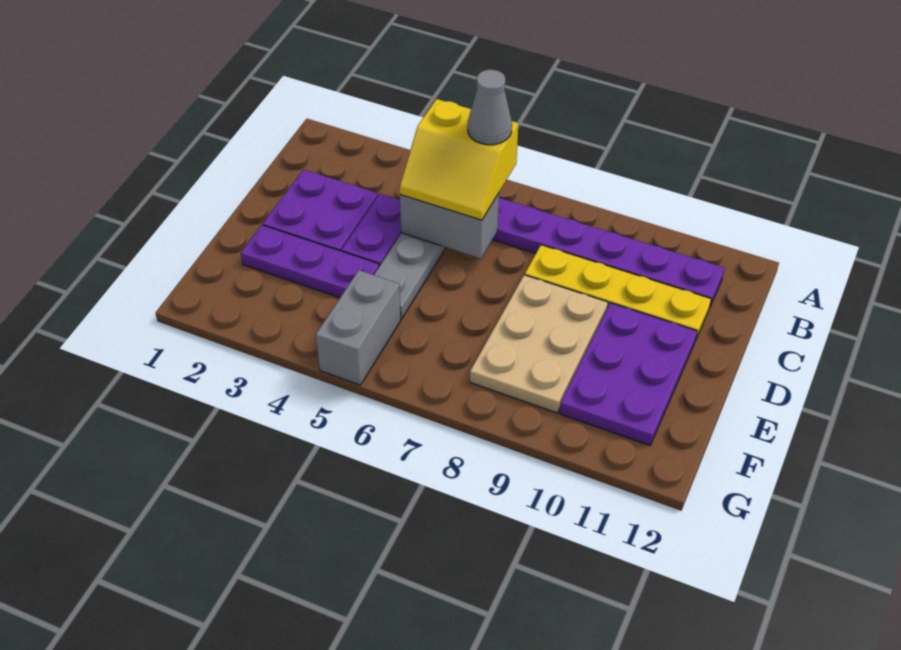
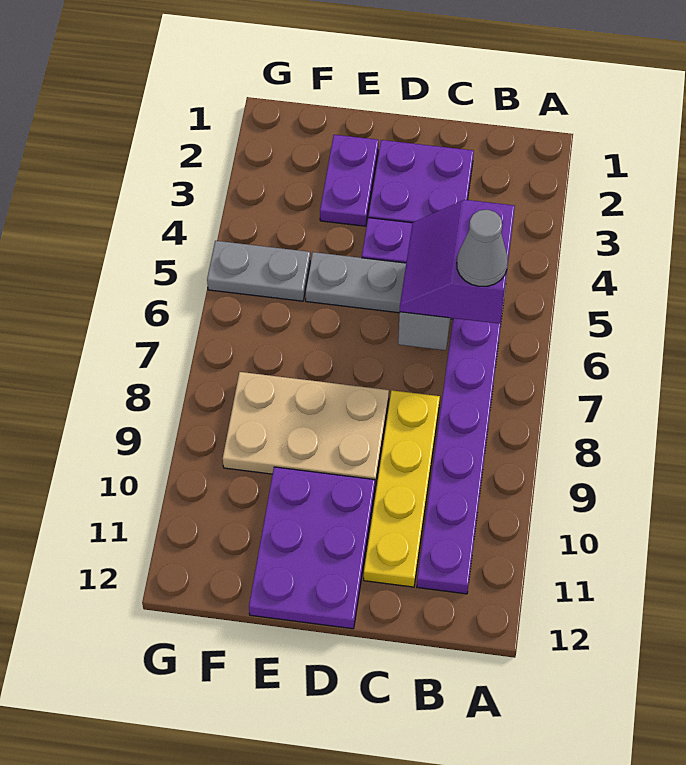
yellow 2x2 slope [399,99,518,220] -> purple 2x2 slope [400,200,515,324]
purple 2x3 plate [560,303,697,445] -> purple 2x3 plate turned to [249,467,375,629]
purple 1x3 plate [241,225,379,298] -> purple 1x2 plate [320,135,379,226]
grey 1x2 brick [316,270,401,385] -> grey 1x2 plate [207,241,310,301]

